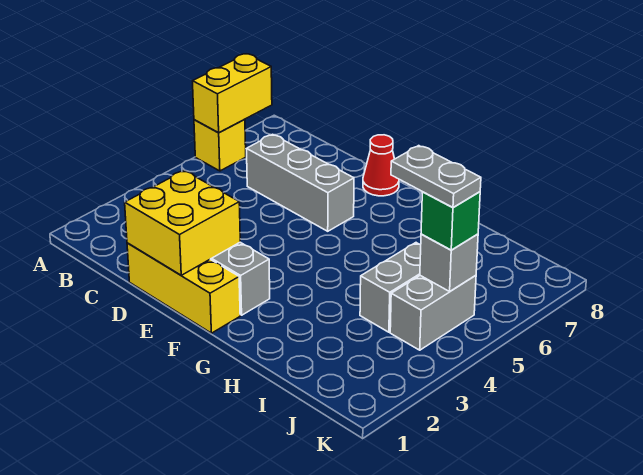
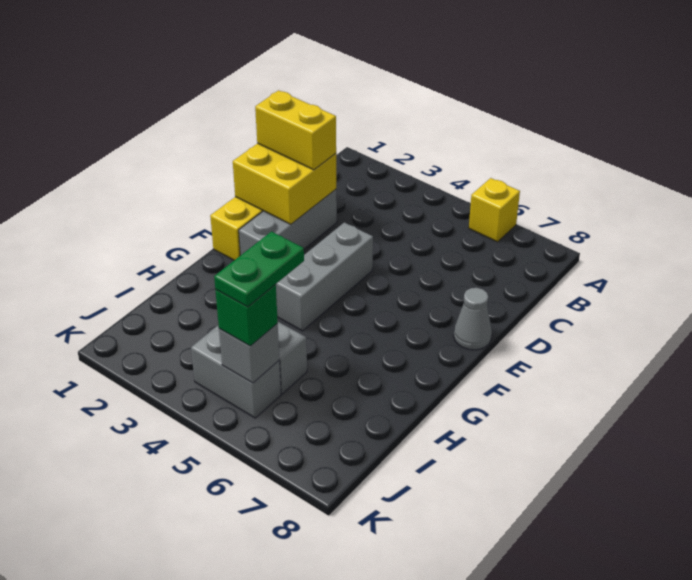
yellow 1x2 brick [193,54,272,133] -> yellow 1x2 brick moved to [255,90,336,170]
grey 1x3 brick [247,134,354,231] -> grey 1x3 brick moved to [275,222,373,331]
red 1x1 cone [363,135,399,196] -> grey 1x1 cone [454,288,492,350]
grey 1x2 plate [391,146,481,208] -> green 1x2 plate [214,232,304,307]

